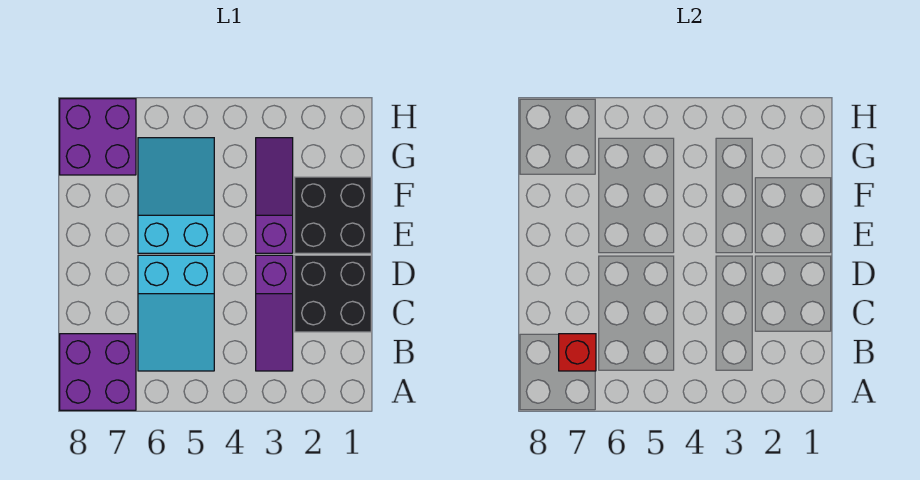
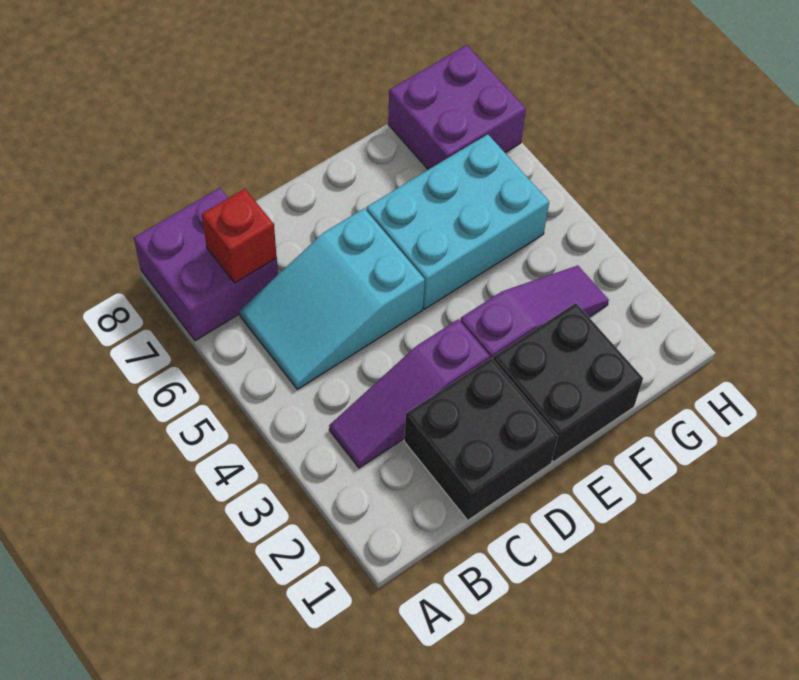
cyan 2x3 slope [138,138,214,253] -> cyan 2x3 brick [366,134,549,309]

